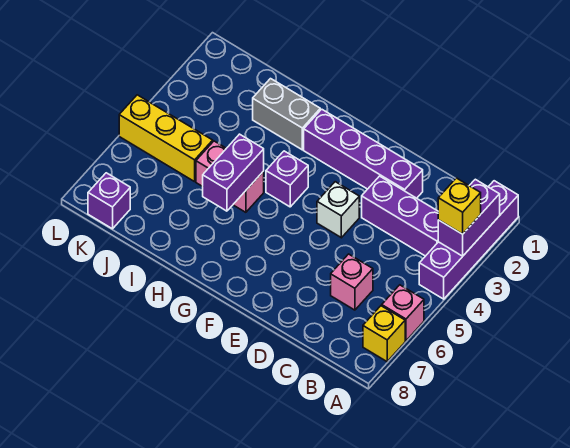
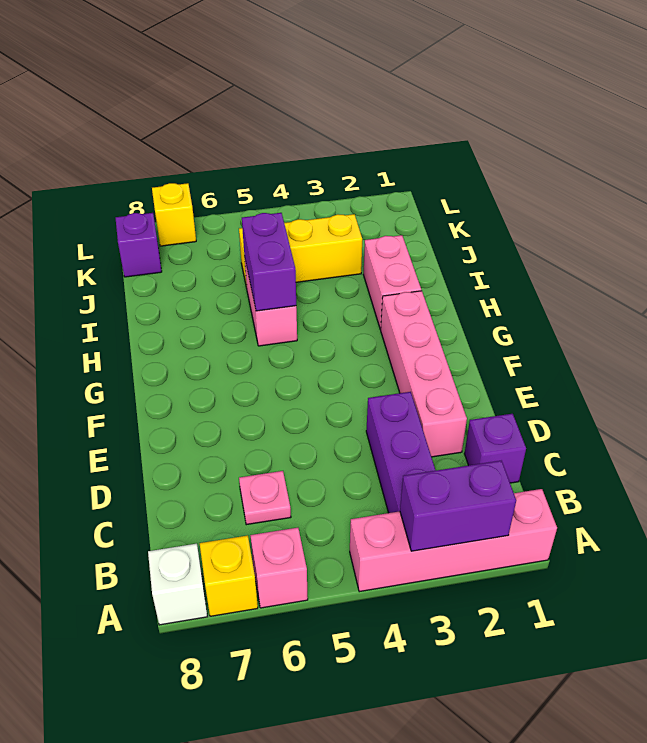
purple 1x4 brick [419,181,518,299] -> pink 1x4 brick [350,489,557,592]
yellow 1x1 brick [438,178,481,234] -> yellow 1x1 brick moved to [152,183,196,246]
pink 1x1 brick [331,254,373,310] -> pink 1x1 plate [239,471,291,525]
purple 1x4 brick [304,109,423,198] -> pink 1x4 brick [381,291,467,457]
white 1x1 brick [317,182,359,238] -> white 1x1 brick moved to [148,544,207,625]
purple 1x1 brick [266,151,308,207] -> purple 1x1 brick moved to [464,414,526,483]
grey 1x2 brick [253,79,320,150] -> pink 1x2 brick [363,235,421,329]
purple 1x2 brick [203,134,264,211] -> purple 1x2 brick turned to [242,213,296,311]
yellow 1x3 brick [119,95,213,182] -> yellow 1x3 brick turned to [239,214,362,288]

